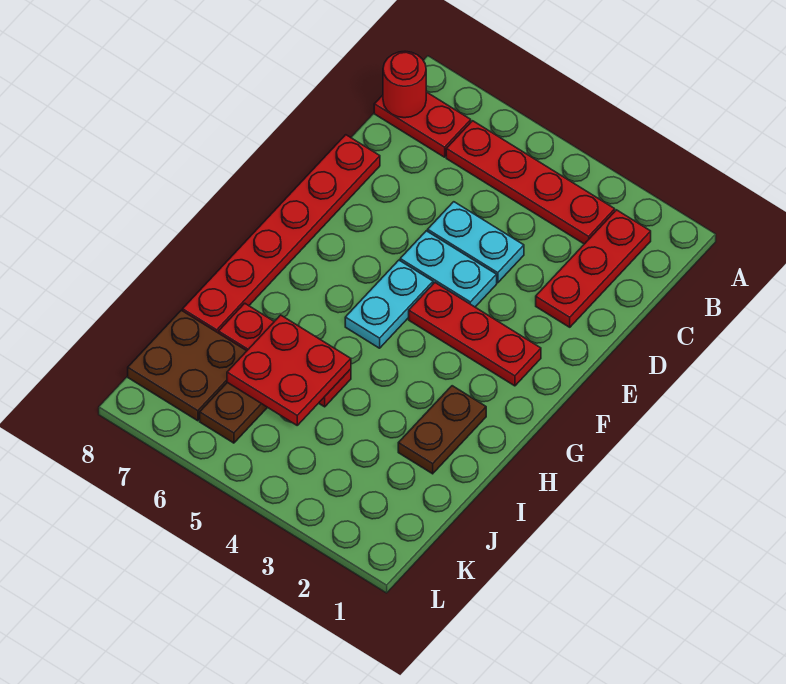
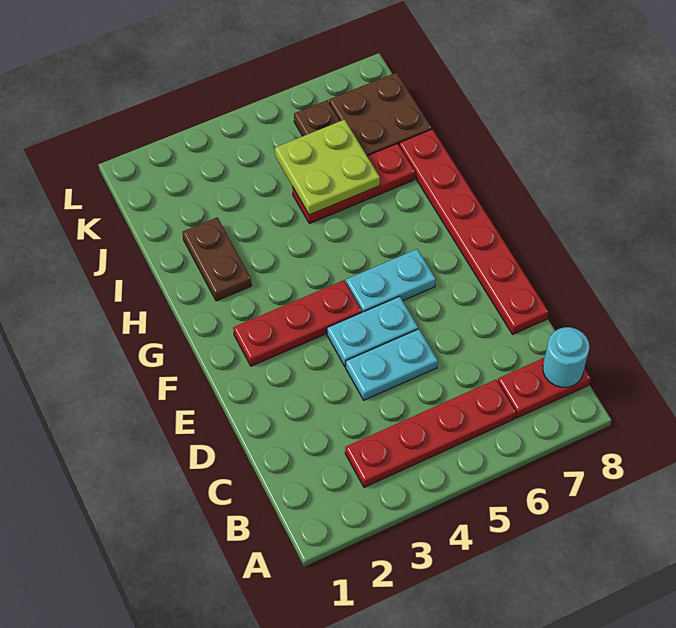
red 1x3 plate [536,210,651,327] -> none
red 1x1 round brick [383,51,426,118] -> cyan 1x1 round brick [543,327,589,387]
cyan 1x2 plate [345,260,433,348] -> cyan 1x2 plate turned to [346,249,436,312]
red 2x2 plate [227,315,351,425] -> lime 2x2 plate [275,120,380,215]

